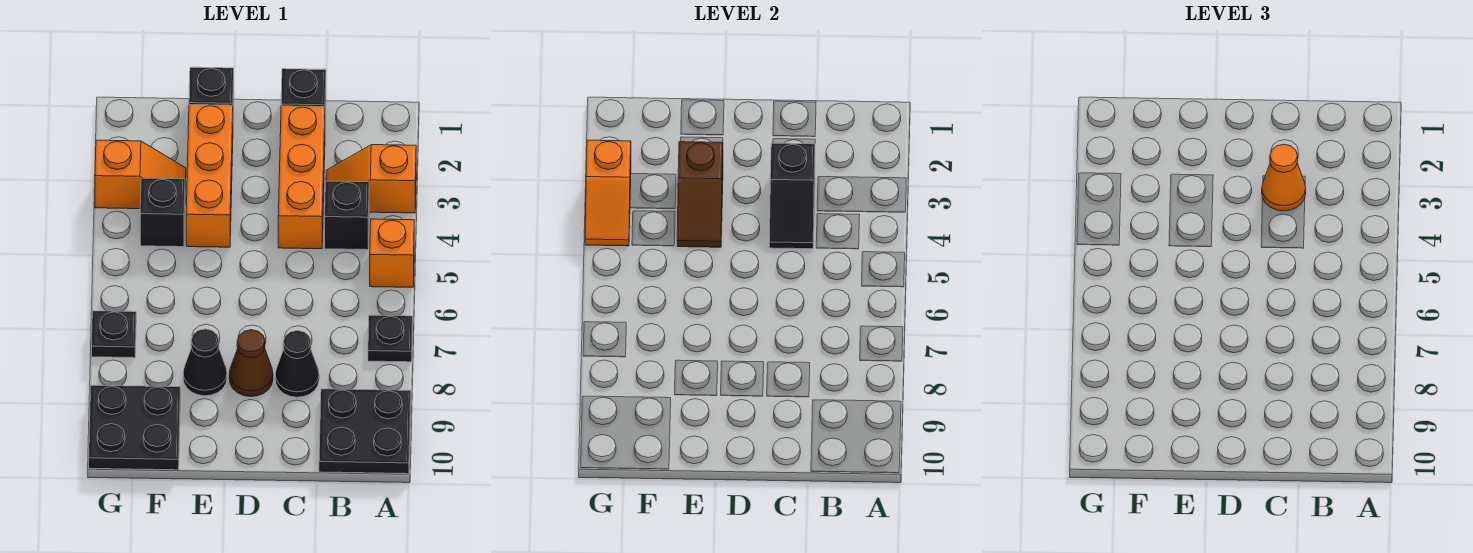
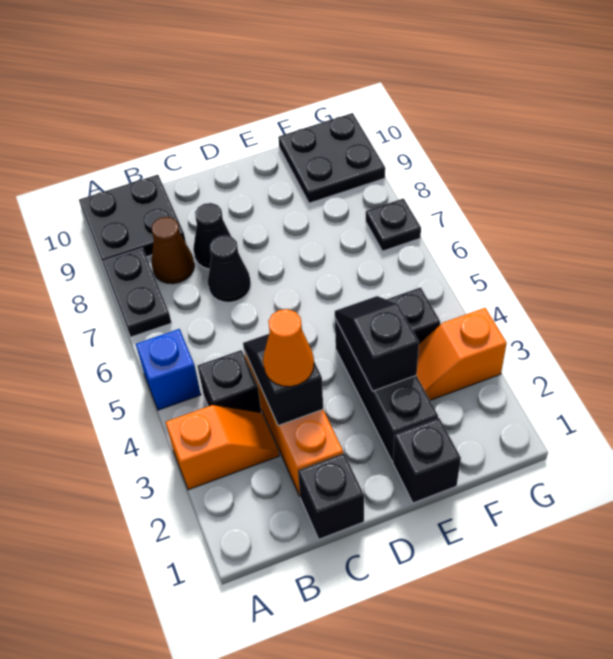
orange 1x1 brick [370,219,414,287] -> blue 1x1 brick [136,329,201,410]
black 1x1 plate [368,315,413,362] -> black 1x2 plate [103,248,171,337]
brown 1x1 cone [229,330,273,397] -> brown 1x1 cone moved to [151,217,194,284]
orange 1x3 brick [186,105,233,247] -> black 1x3 brick [335,319,438,461]
brown 1x2 slope [677,142,723,247] -> black 1x2 slope [335,296,419,391]
black 1x1 cone [183,329,227,396] -> black 1x1 cone moved to [208,235,251,302]
orange 1x2 slope [585,140,631,246] -> none

